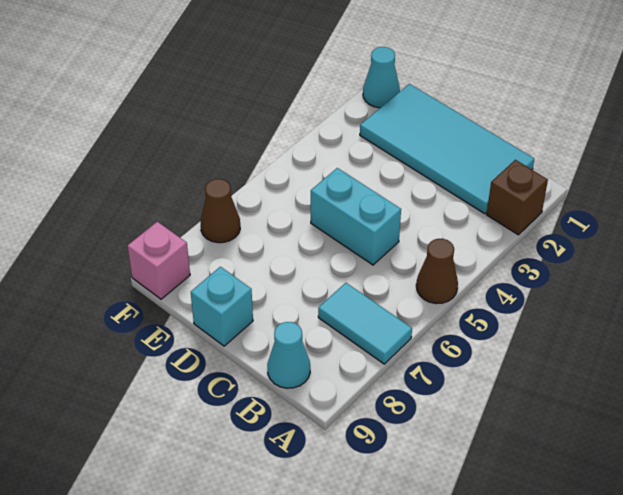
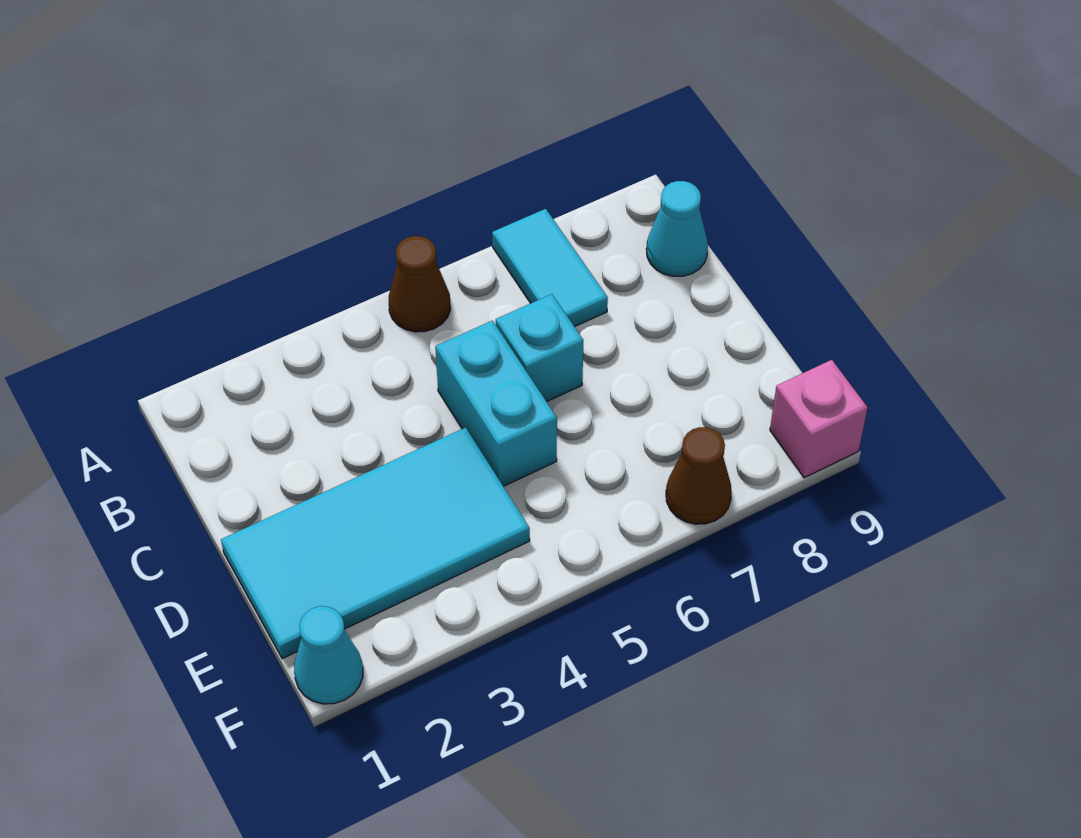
brown 1x1 brick [487,160,548,235] -> none
cyan 2x4 tile [360,84,534,214] -> cyan 2x4 tile turned to [221,427,530,659]
cyan 1x1 brick [191,267,253,346] -> cyan 1x1 brick moved to [496,294,584,402]

